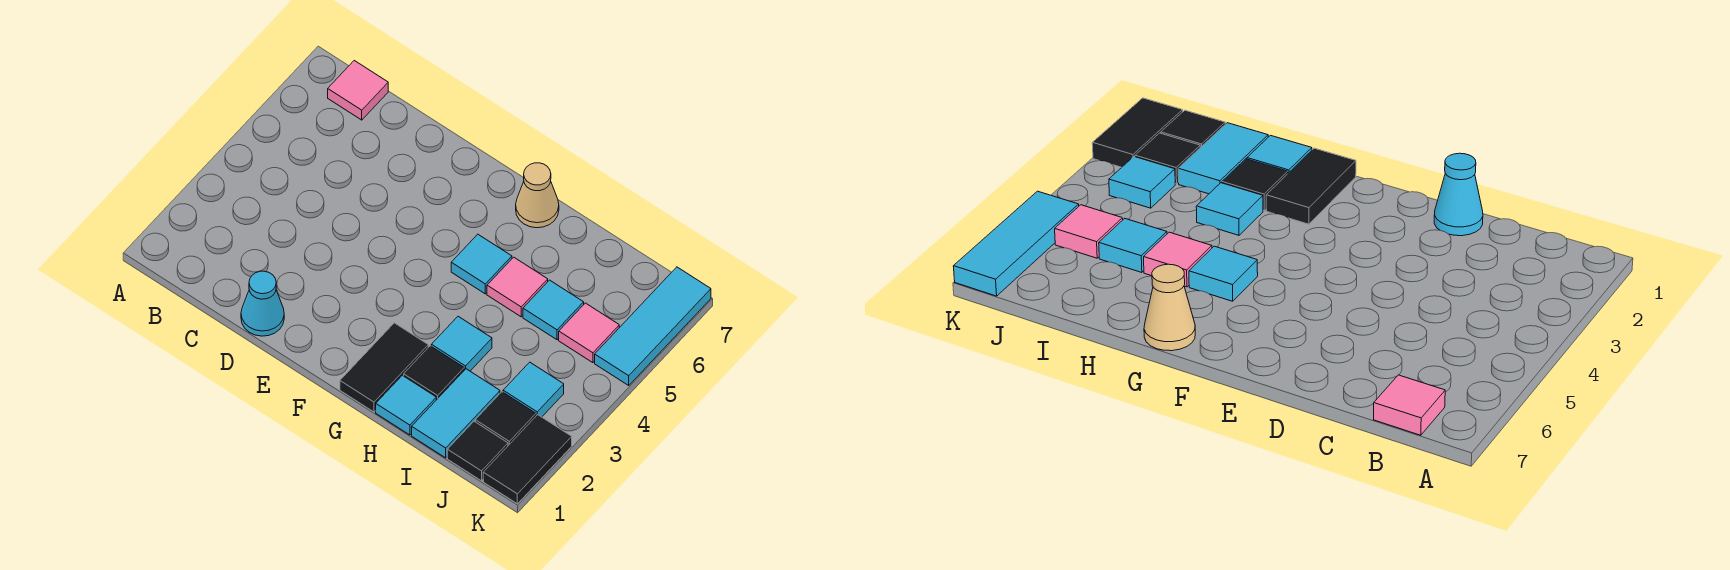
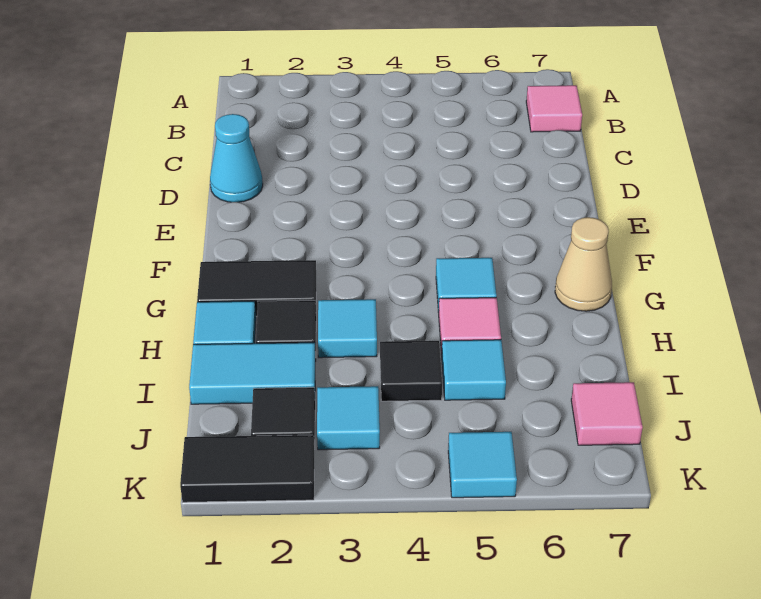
black 1x1 tile [447,421,508,481] -> black 1x1 tile moved to [380,341,442,401]
pink 1x1 tile [559,303,619,363] -> pink 1x1 tile moved to [571,382,643,445]
cyan 1x3 tile [595,267,711,385] -> cyan 1x1 tile [448,432,517,498]

